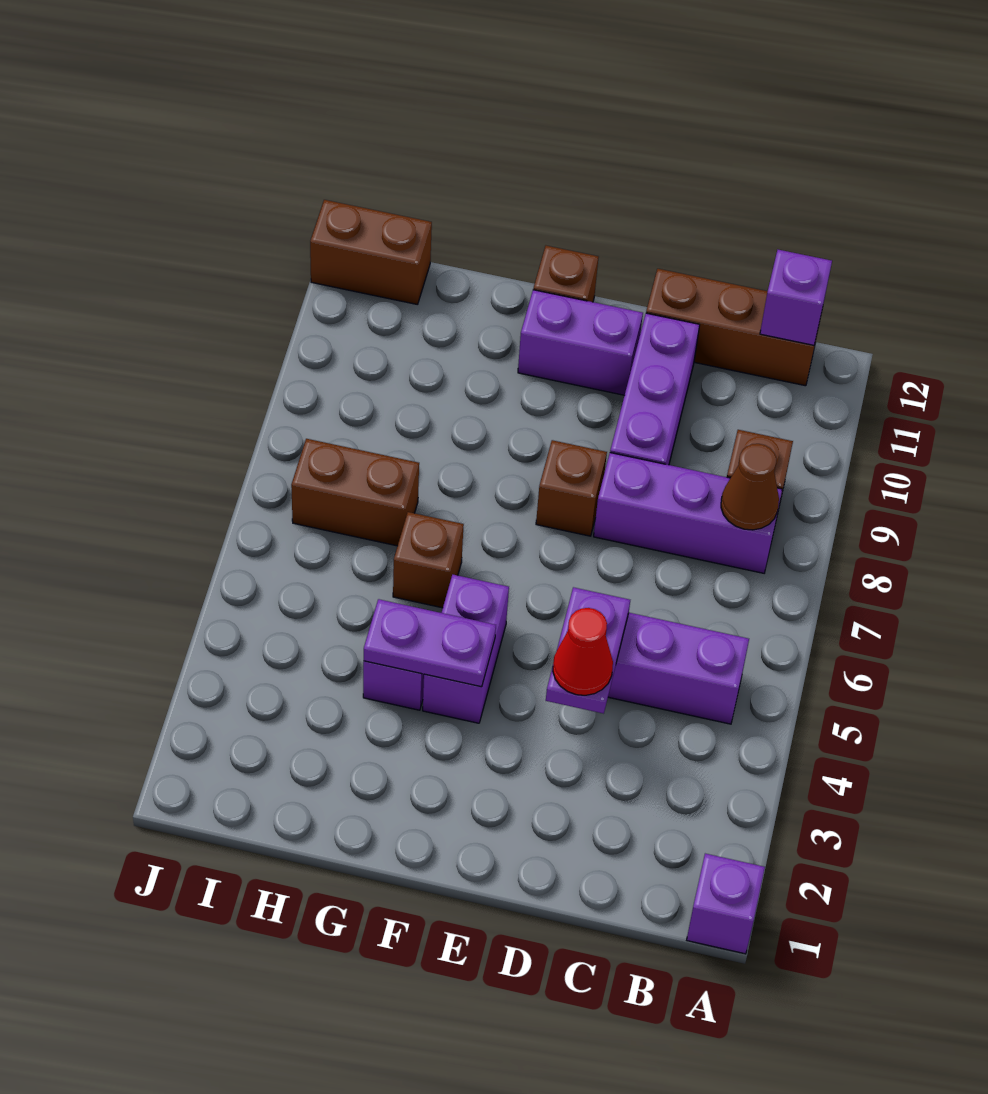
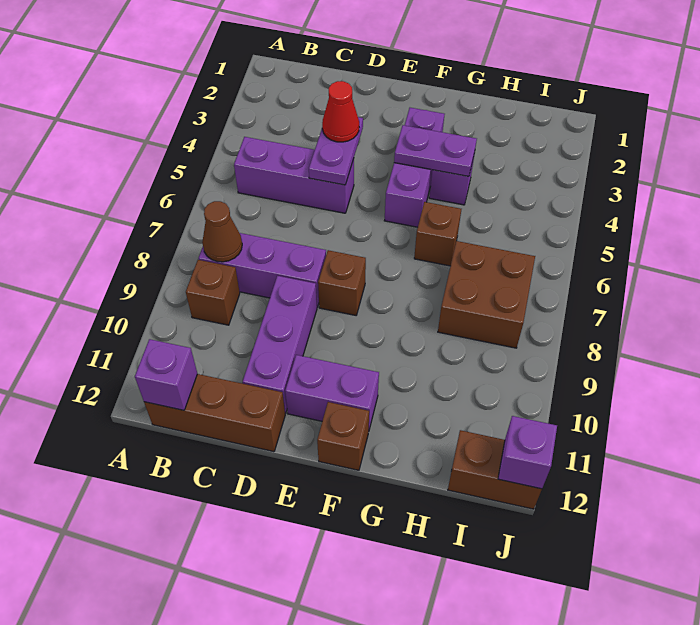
purple 1x1 brick [687,854,765,954] -> purple 1x1 brick moved to [498,416,557,489]
purple 1x2 brick [423,575,509,723] -> purple 1x3 brick [384,108,445,227]
brown 1x2 brick [291,439,419,546] -> brown 2x2 brick [438,241,535,348]

